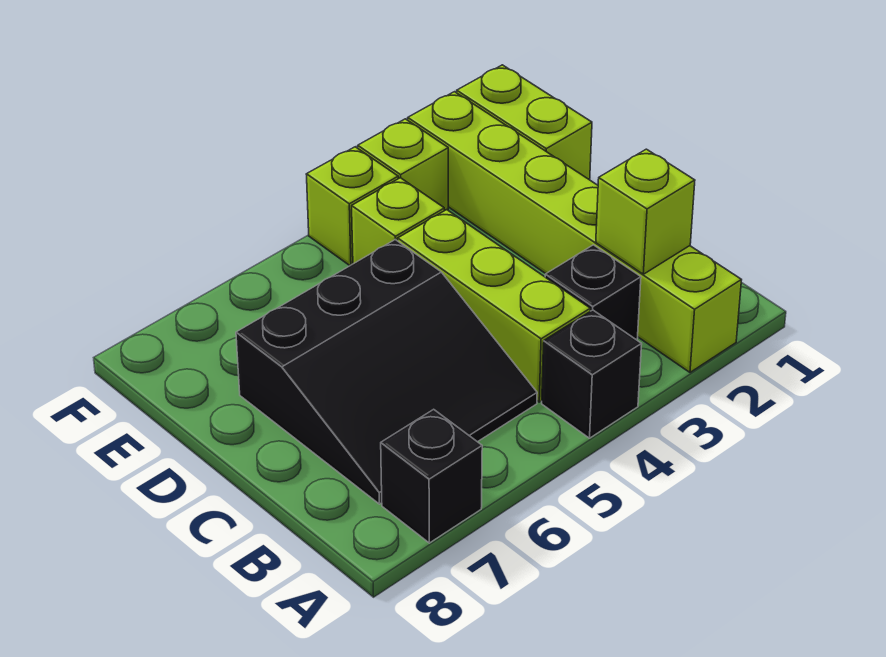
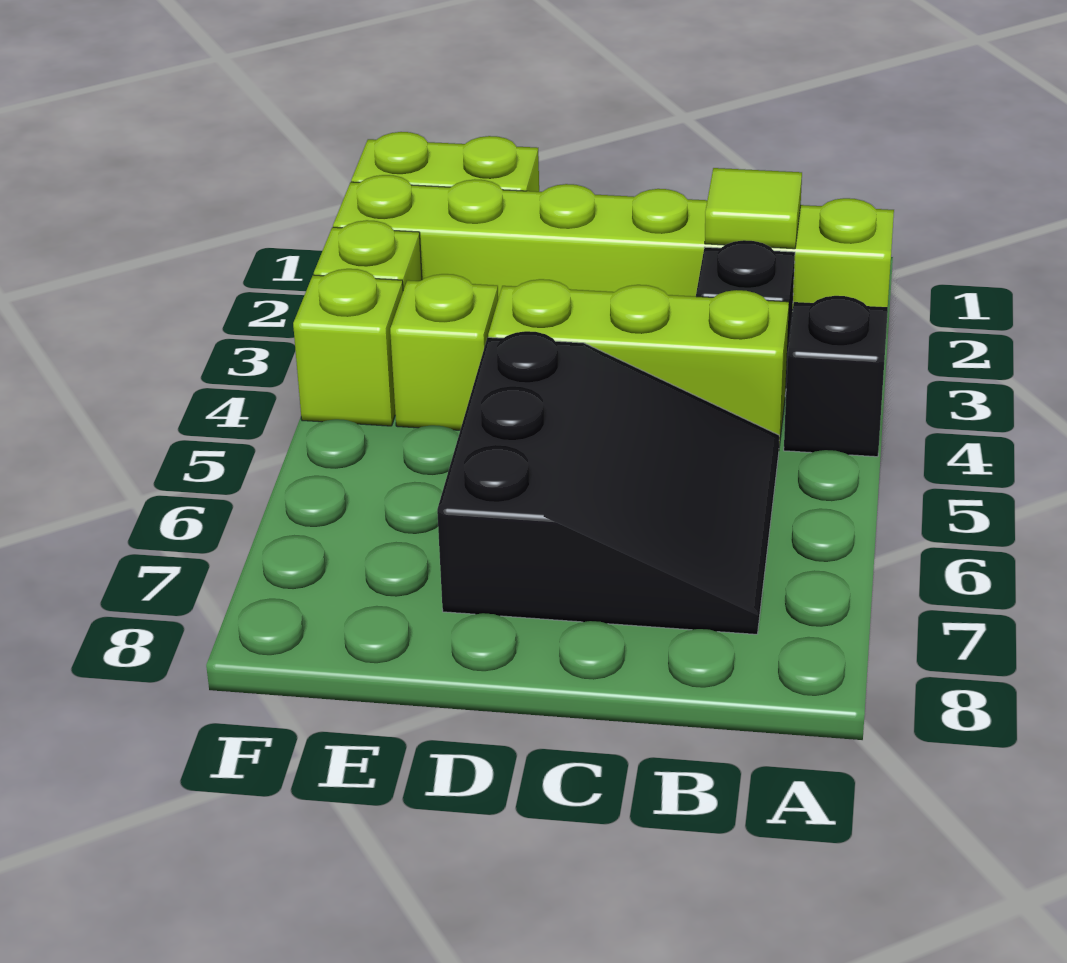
black 1x1 brick [381,409,482,543] -> none
lime 1x1 brick [596,149,695,274] -> lime 1x1 tile [705,168,802,249]

